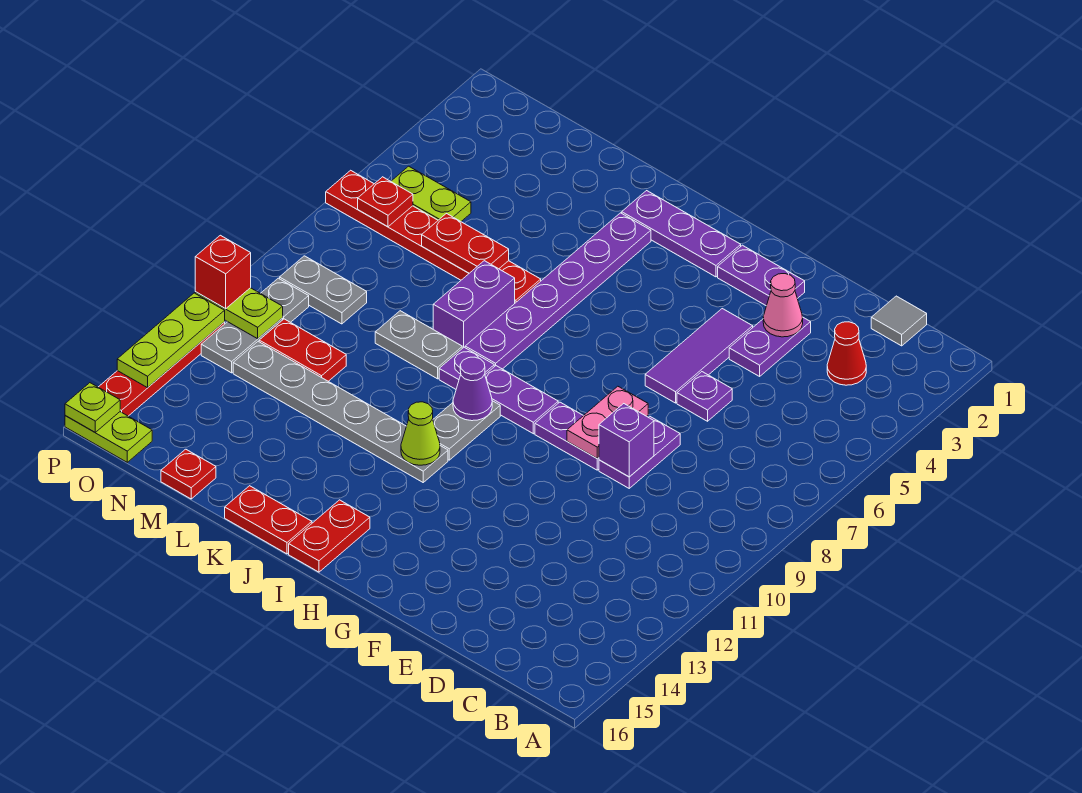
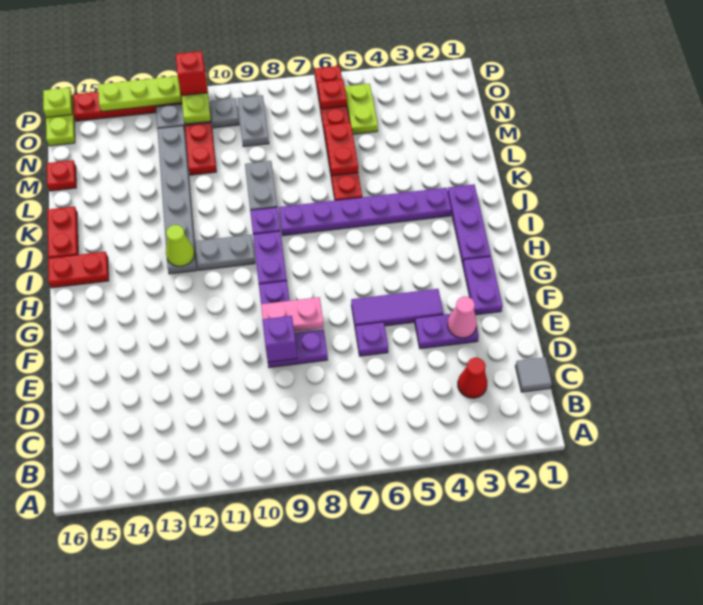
purple 1x1 cone [453,357,492,421] -> none
purple 1x2 brick [433,261,515,348] -> none

